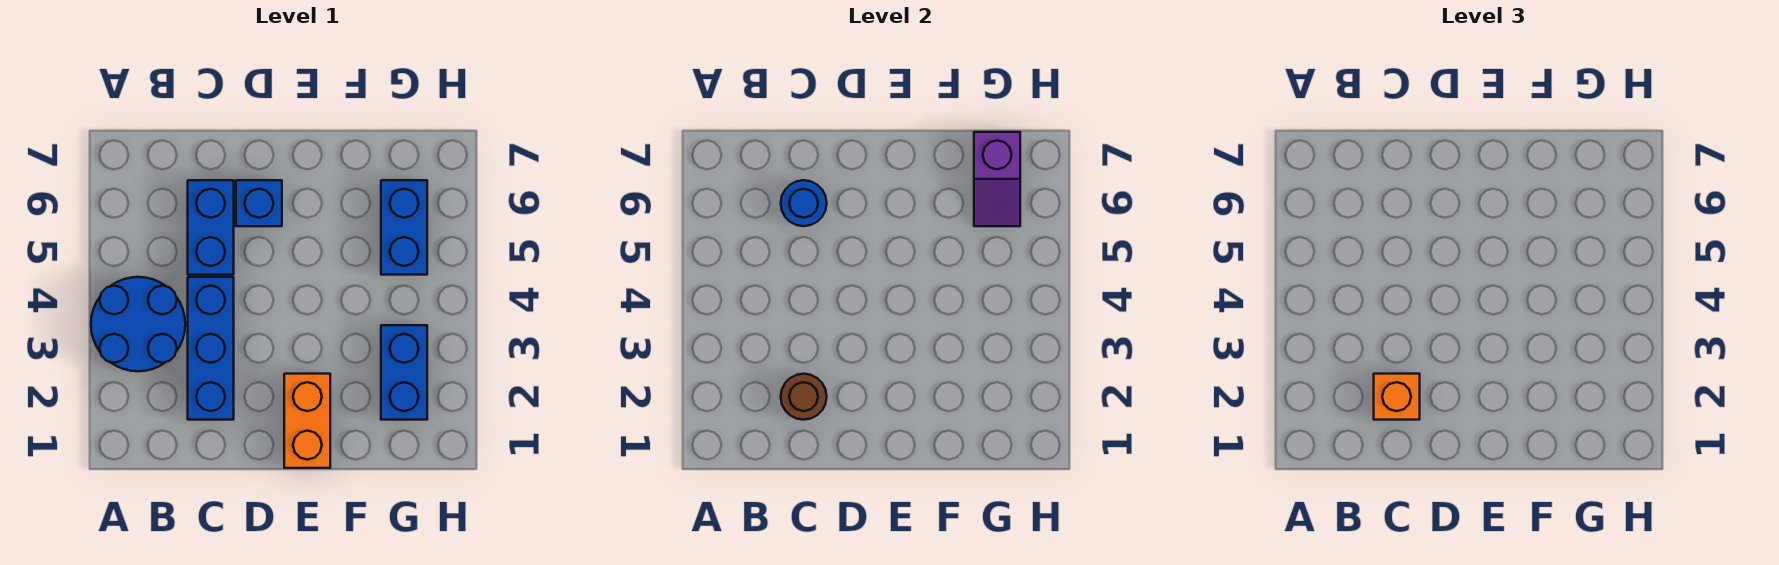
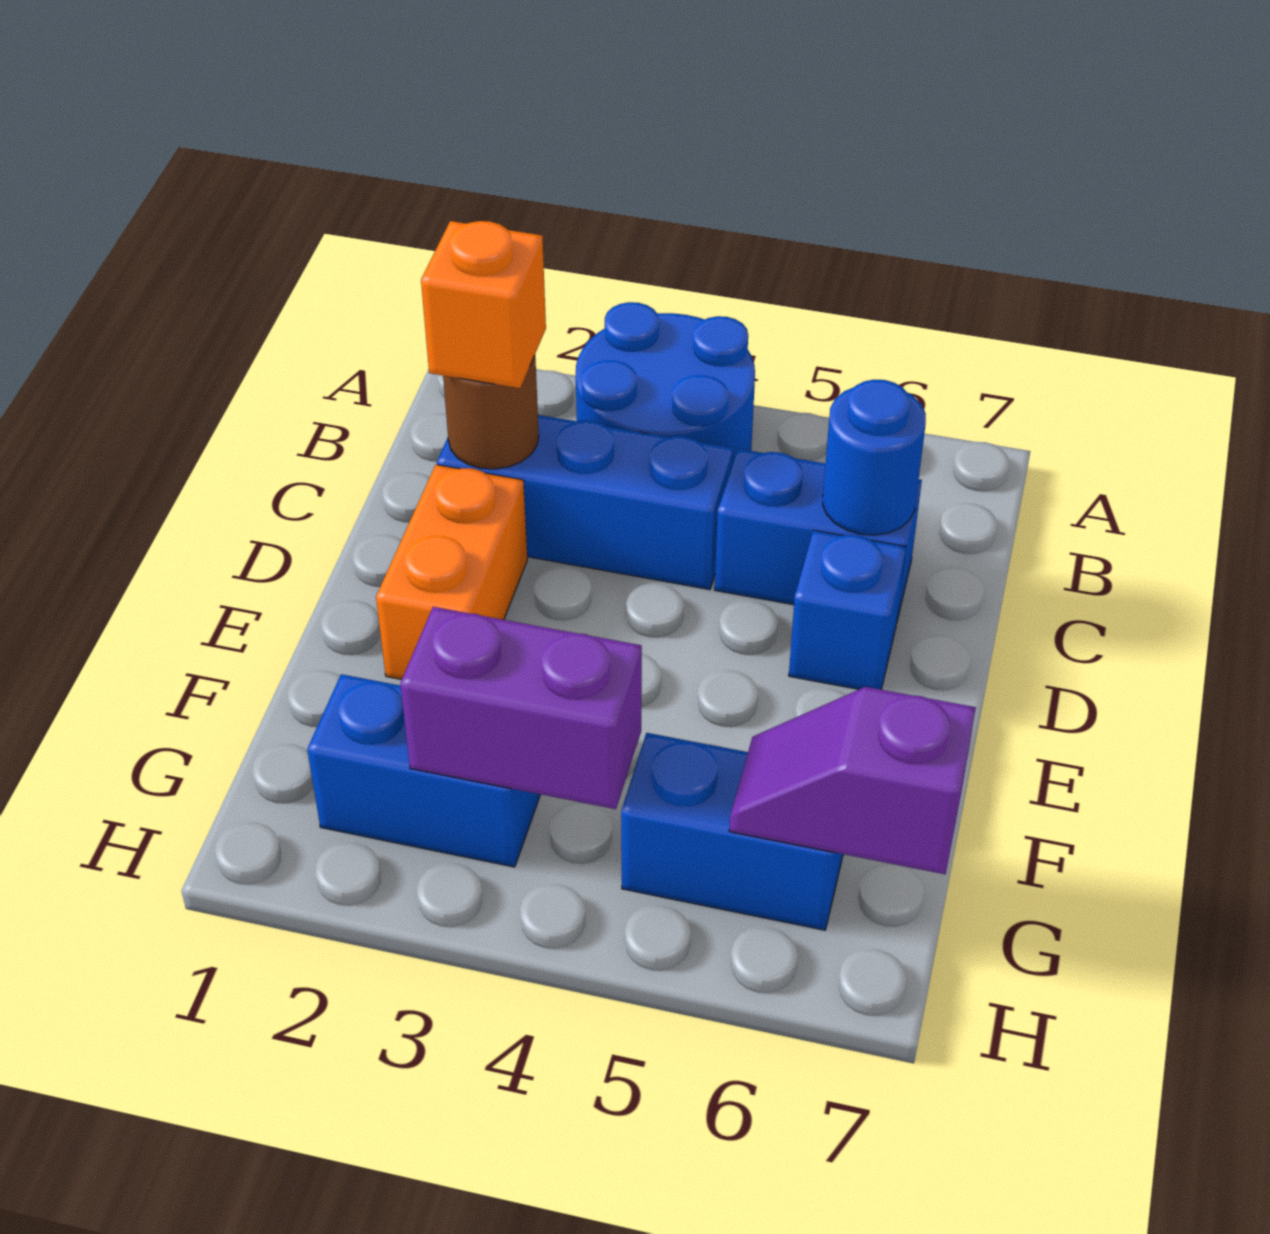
orange 1x2 brick [284,374,330,468] -> orange 1x2 brick turned to [376,465,527,679]
none -> purple 1x2 brick [400,607,642,809]

